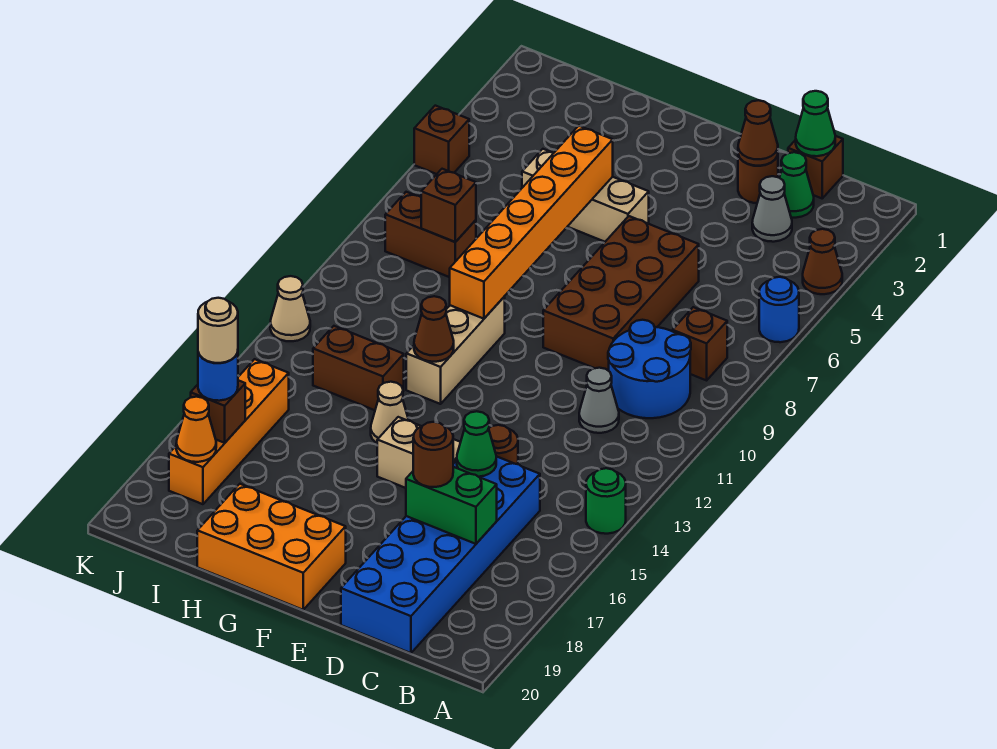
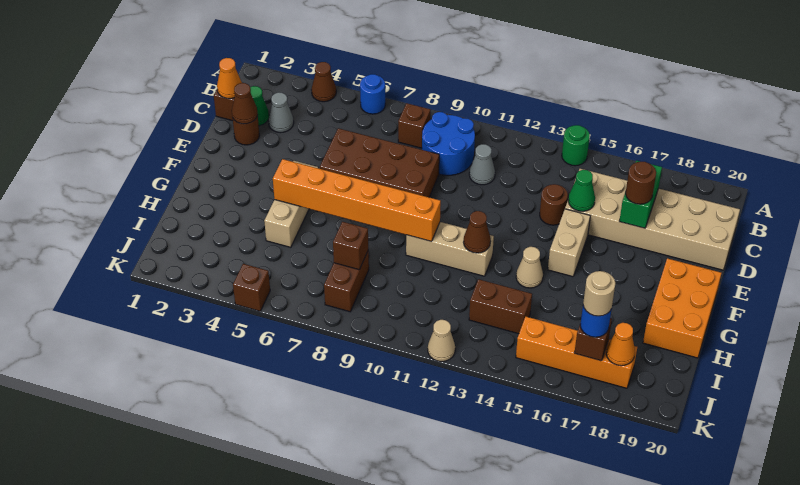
green 1x1 cone [796,91,835,156] -> orange 1x1 cone [217,58,242,99]
blue 2x6 brick [341,456,540,653] -> tan 2x6 brick [565,169,740,270]
brown 1x2 brick [313,326,404,410] -> brown 1x2 brick turned to [469,279,532,334]

